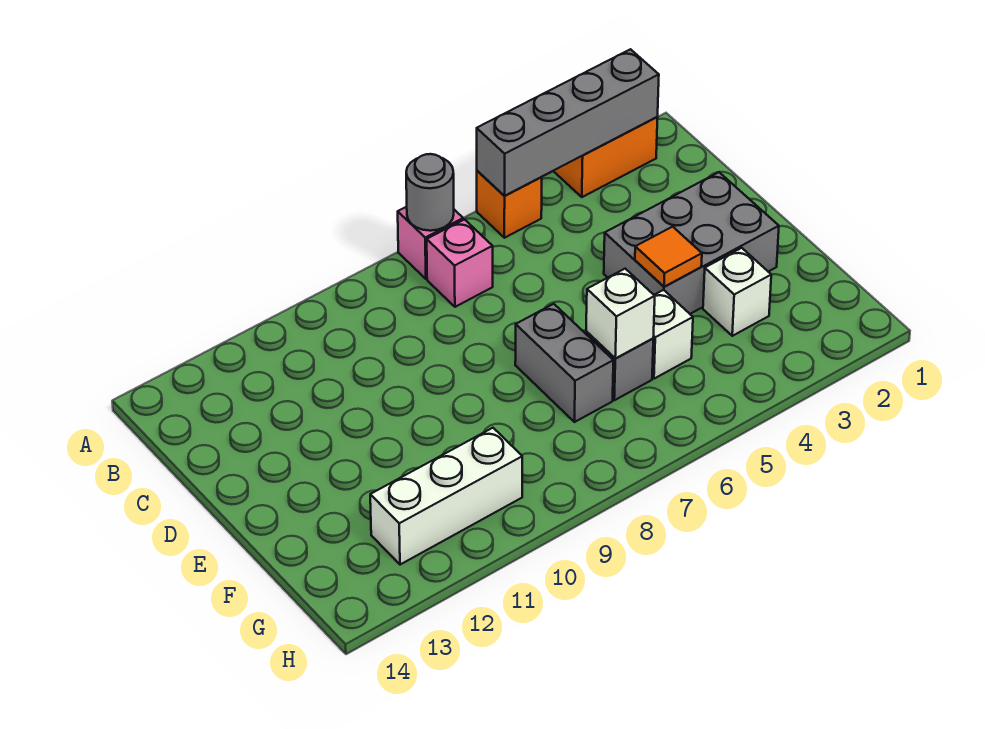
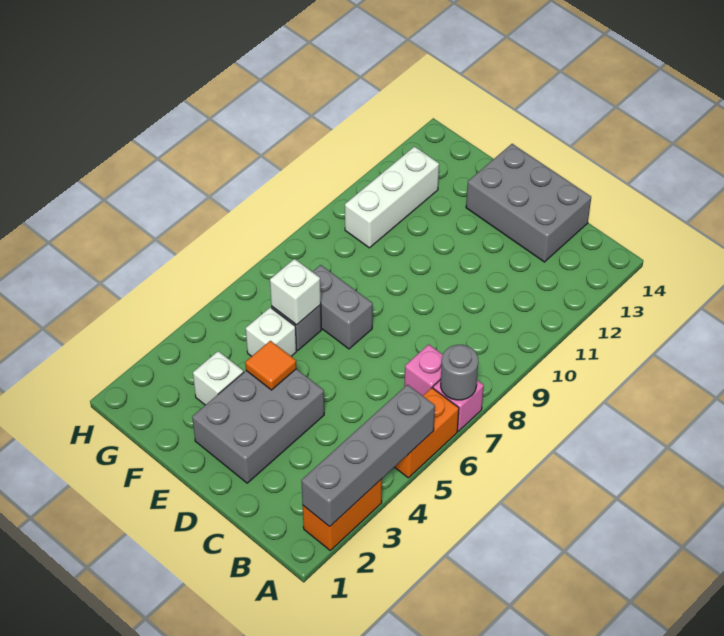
orange 1x1 brick [477,171,542,238] -> orange 1x2 brick [395,388,459,478]
none -> grey 2x3 brick [466,144,591,262]

